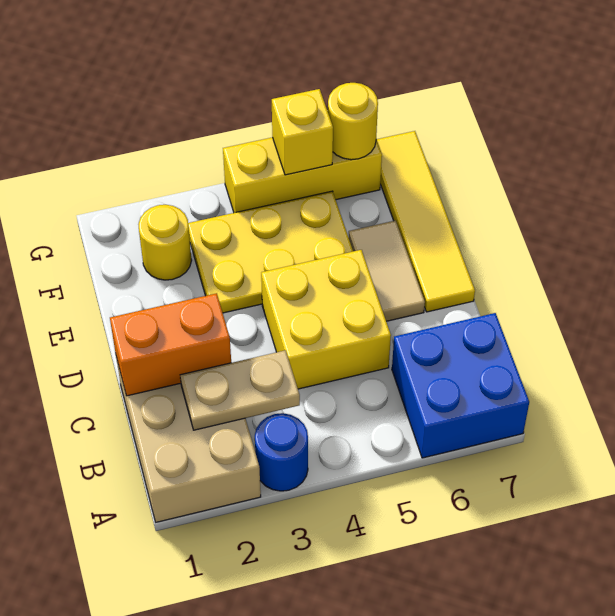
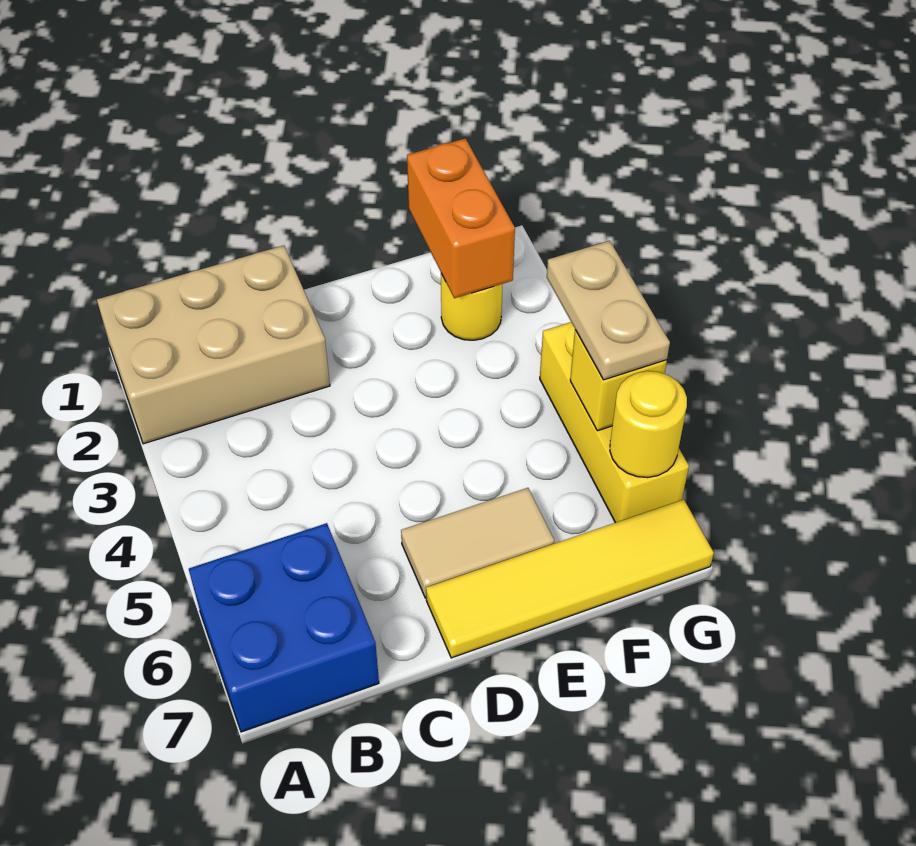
blue 1x1 round brick [255,413,308,491] -> none
tan 1x2 plate [180,350,300,430] -> tan 1x2 plate moved to [547,241,670,380]
orange 1x2 brick [110,293,231,396] -> orange 1x2 brick moved to [407,138,515,298]
yellow 2x2 brick [261,250,391,389] -> none
yellow 2x3 plate [188,191,353,313] -> none

